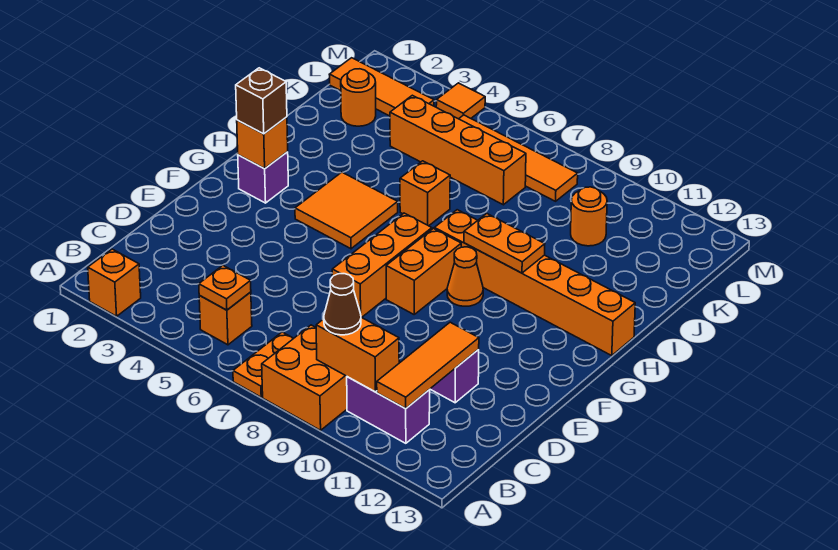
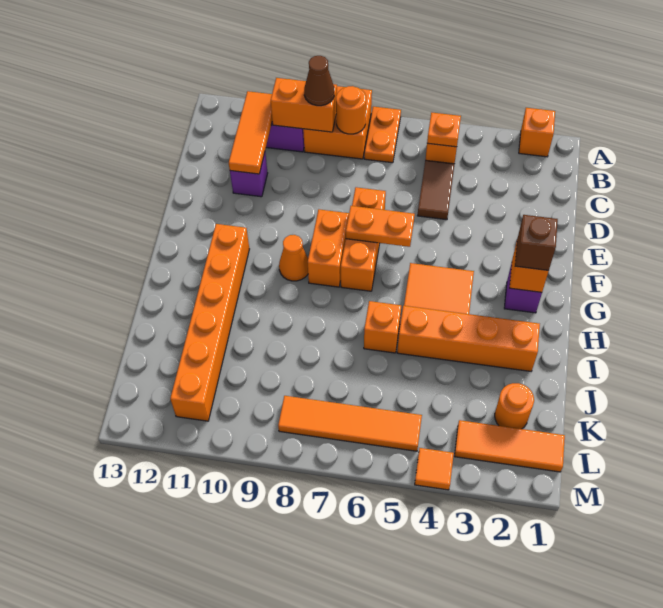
none -> brown 1x2 tile [418,160,454,220]
orange 1x6 brick [434,210,635,356] -> orange 1x6 brick turned to [170,224,249,421]
orange 1x2 plate [464,213,545,273] -> orange 1x2 plate moved to [346,206,415,247]
orange 1x4 brick [390,95,526,205] -> orange 1x4 brick moved to [397,306,540,371]
orange 1x1 round brick [571,187,607,246] -> orange 1x1 round brick moved to [336,86,366,134]

